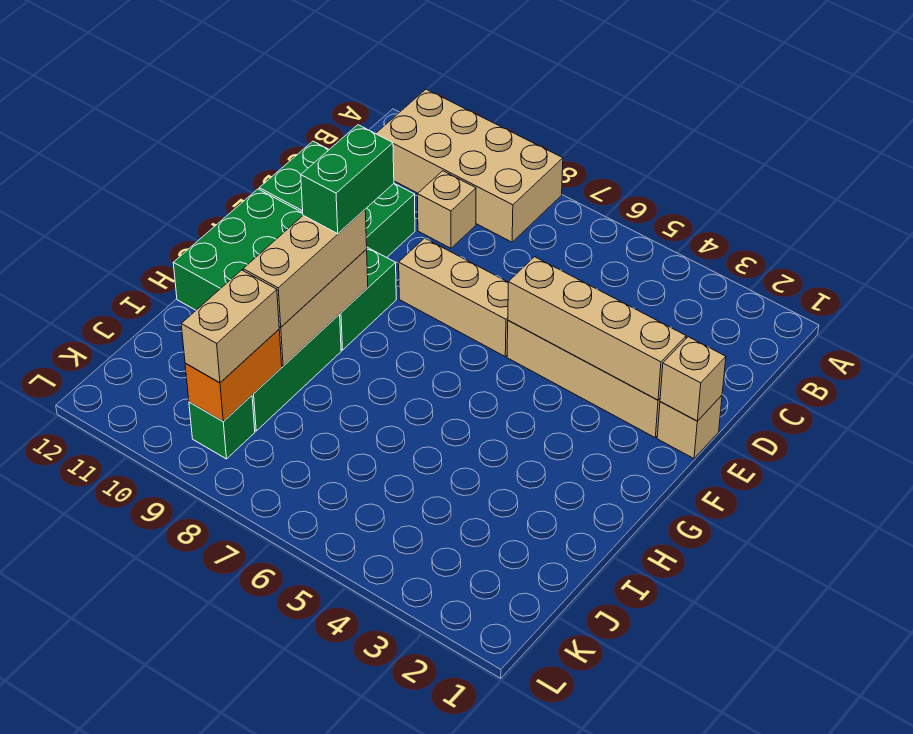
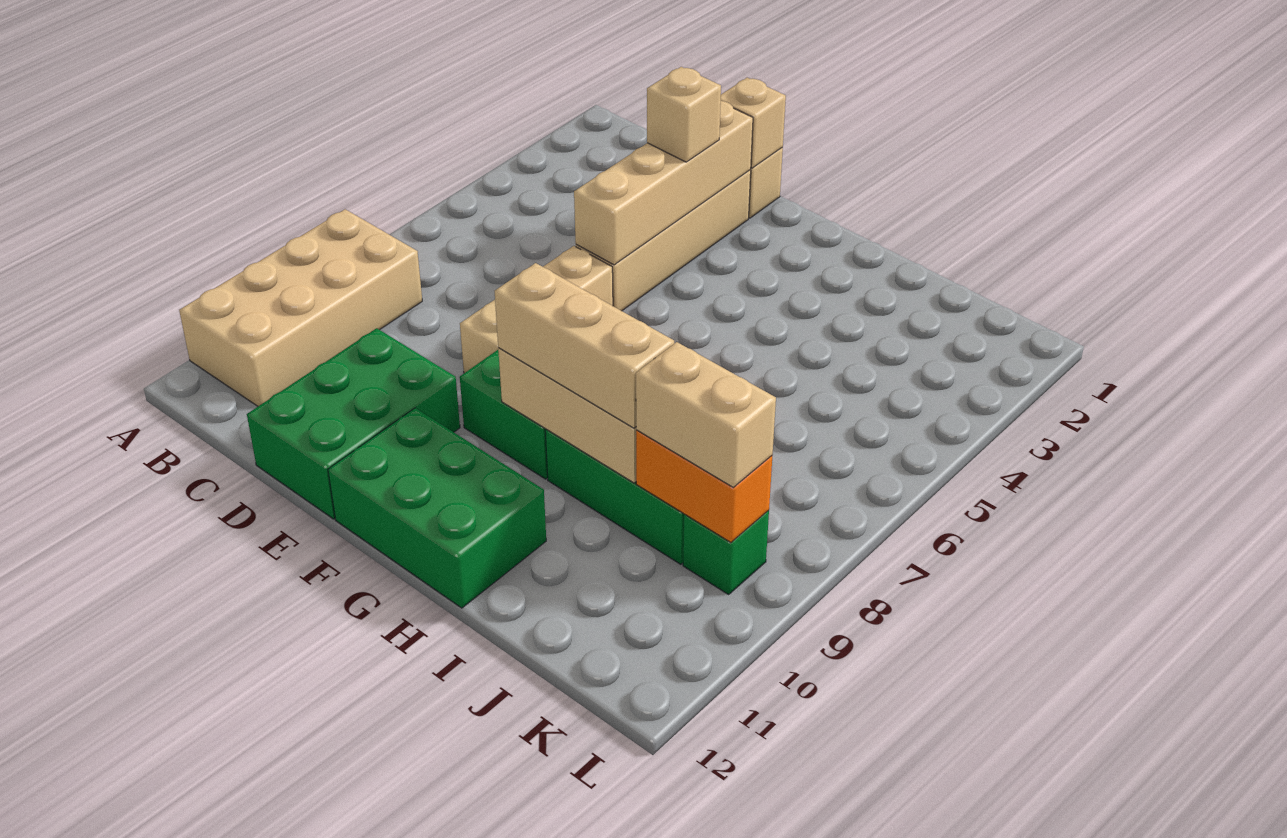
tan 1x1 brick [417,171,476,248] -> tan 1x1 brick moved to [647,67,721,162]
green 1x2 brick [301,125,394,234] -> none

